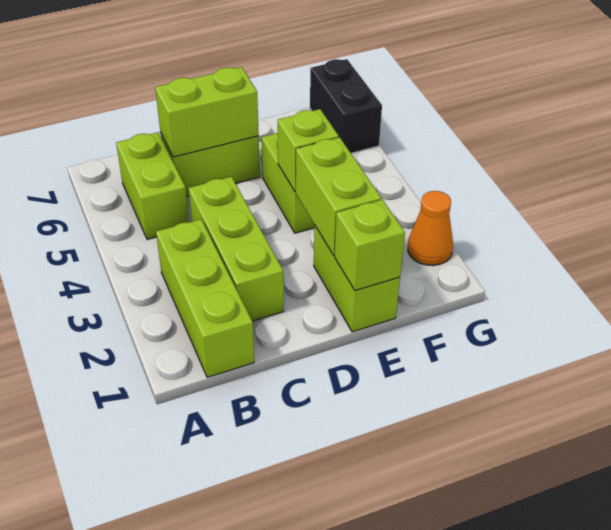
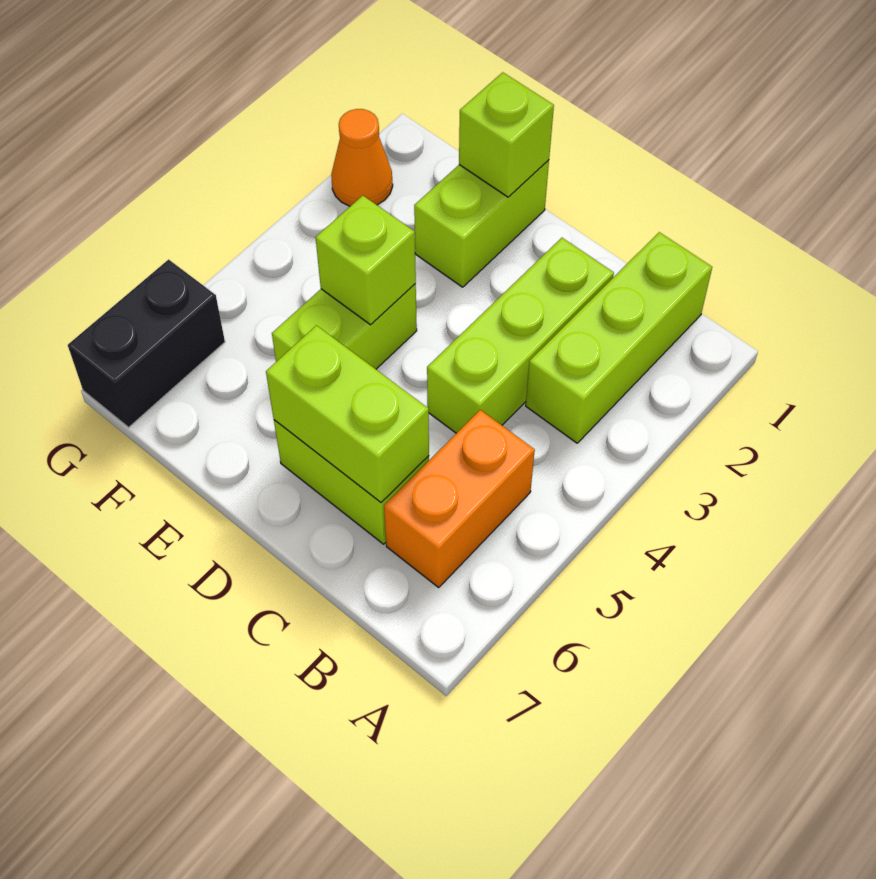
lime 1x2 brick [116,132,189,240] -> orange 1x2 brick [384,410,535,587]
lime 1x2 brick [296,137,382,255] -> none

